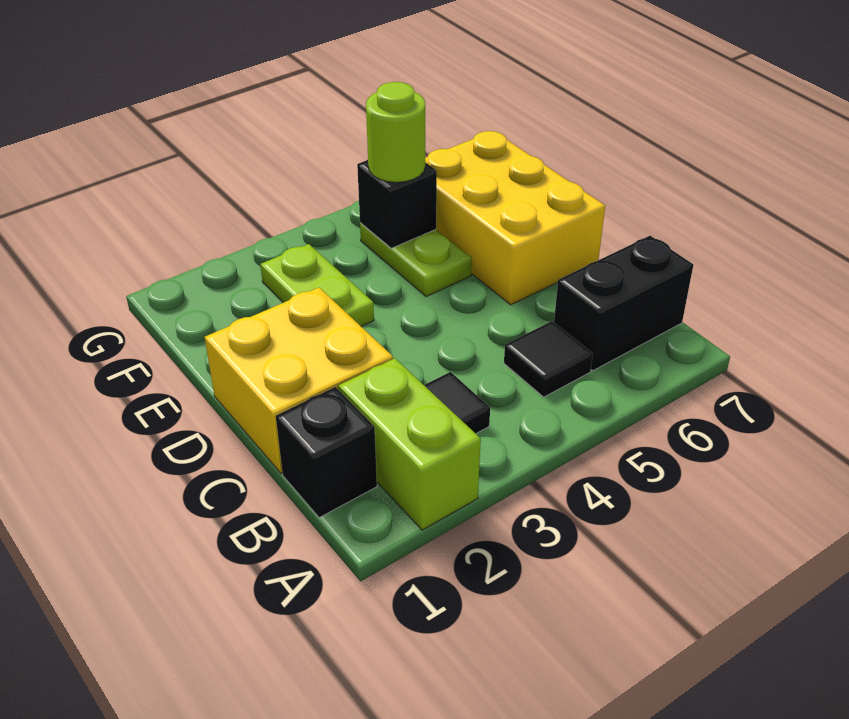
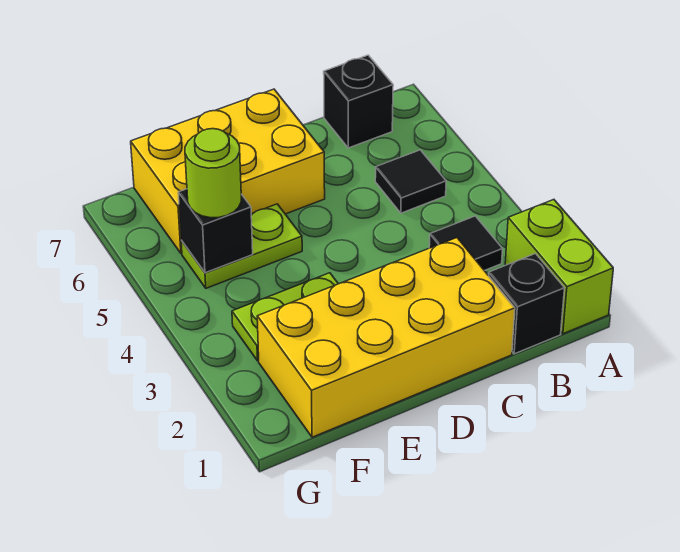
lime 1x2 brick [338,358,481,530] -> lime 1x2 brick turned to [505,200,613,334]
black 1x2 brick [554,236,693,371] -> black 1x1 brick [324,55,393,148]
yellow 2x2 brick [205,288,393,474] -> yellow 2x4 brick [257,238,515,437]

